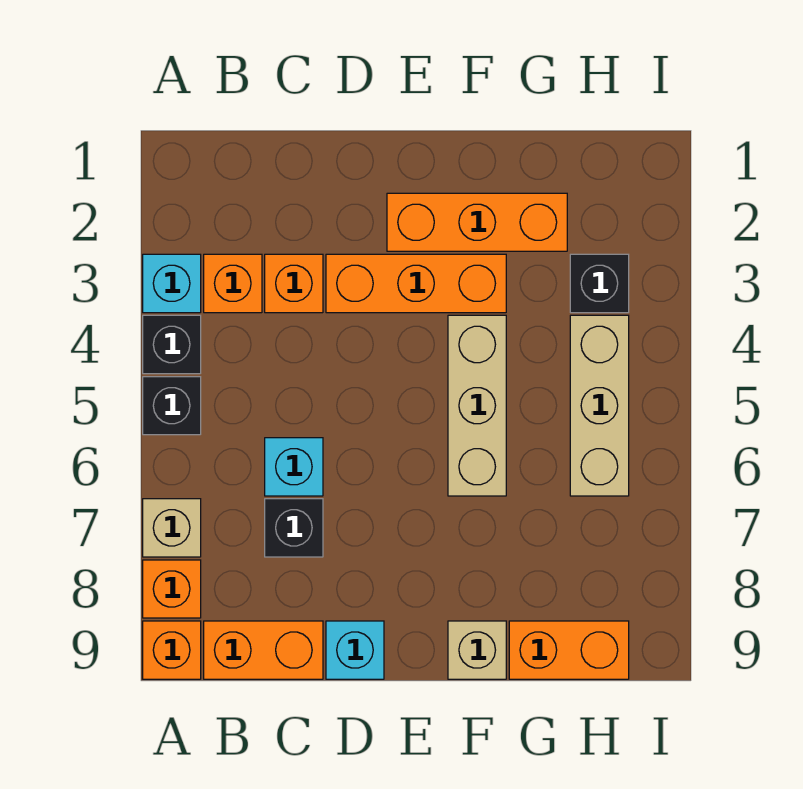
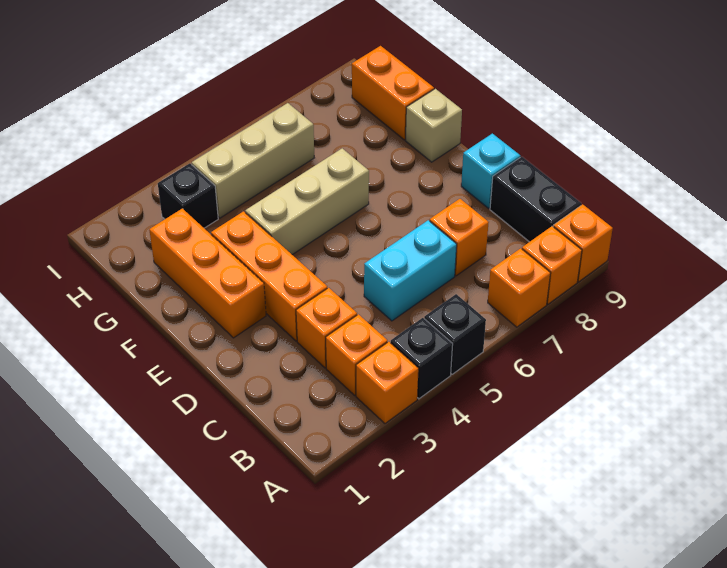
cyan 1x1 brick [143,254,201,313] -> orange 1x1 brick [356,342,419,423]
tan 1x1 brick [143,499,201,557] -> orange 1x1 brick [488,248,551,327]
orange 1x2 brick [204,621,323,679] -> black 1x2 brick [490,157,581,242]
cyan 1x1 brick [265,438,323,496] -> cyan 1x2 brick [364,220,457,321]
black 1x1 brick [265,499,323,557] -> orange 1x1 brick [430,199,489,276]

